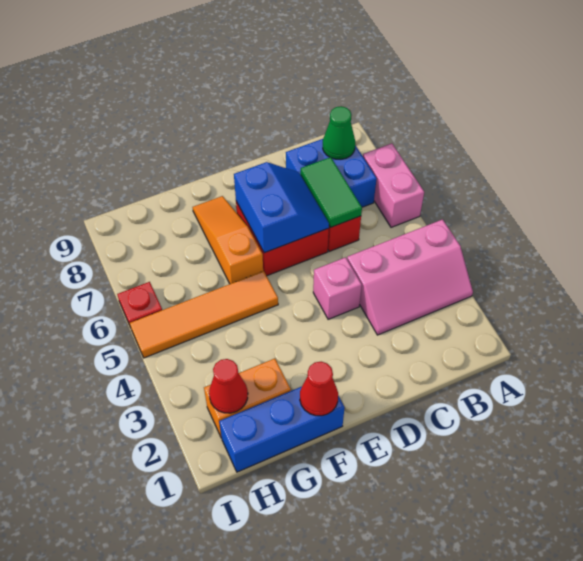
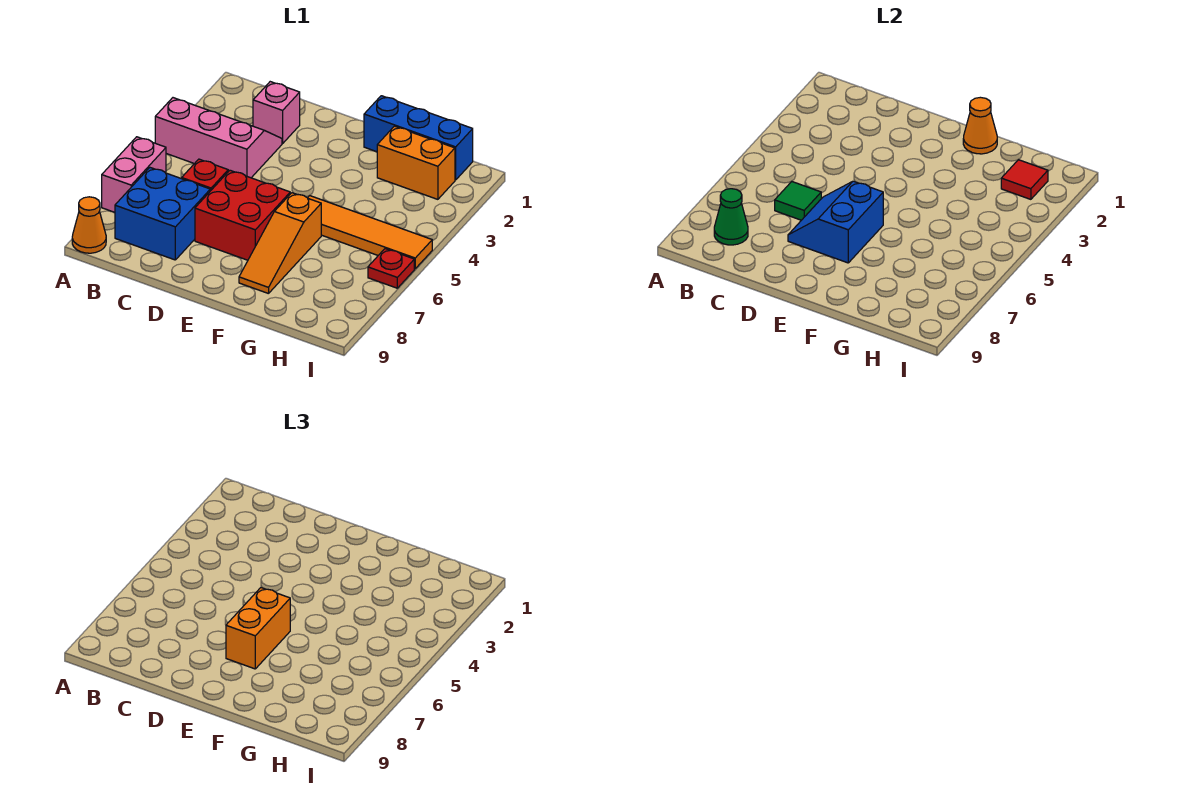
none -> orange 1x1 cone [72,197,106,253]
green 1x2 tile [300,157,362,227] -> green 1x1 tile [775,182,821,220]
pink 1x1 brick [313,257,362,319] -> pink 1x1 brick moved to [253,82,300,144]
none -> orange 1x2 brick [226,588,290,669]
red 1x1 cone [300,362,338,416] -> orange 1x1 cone [963,97,997,154]
red 1x1 cone [209,359,248,413] -> red 1x1 tile [1001,160,1048,199]

